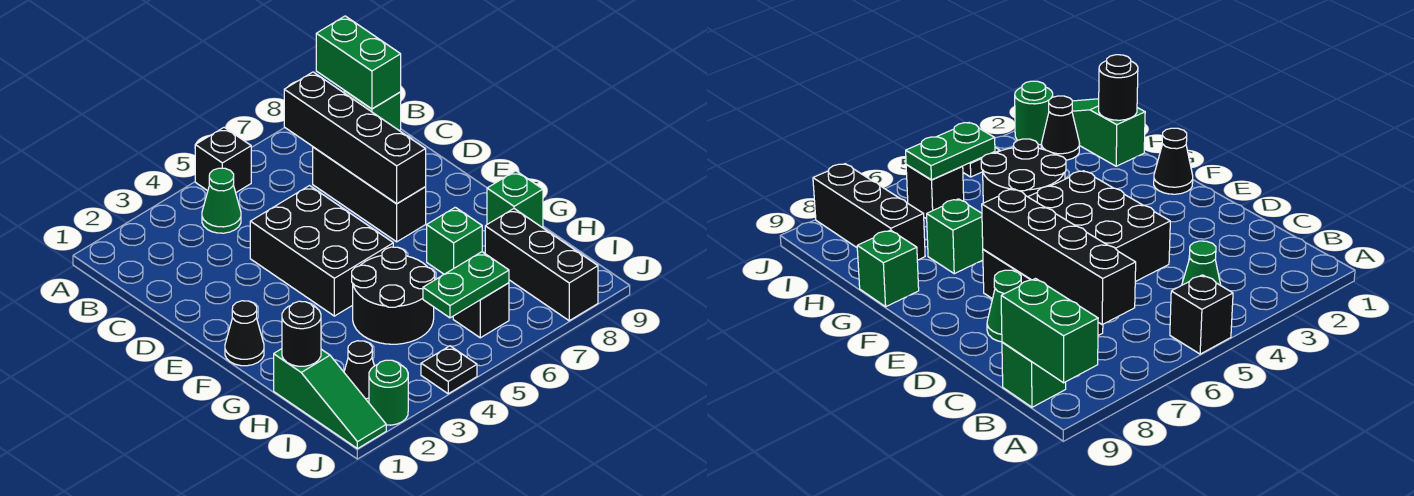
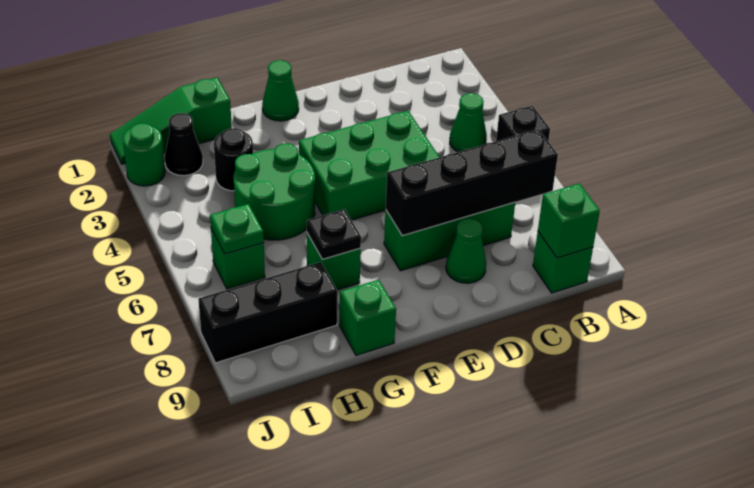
green 1x2 brick [316,16,401,109] -> green 1x1 brick [538,183,600,258]
black 1x3 brick [313,147,426,242] -> green 1x3 brick [384,202,515,271]
black 2x3 brick [250,186,393,316] -> green 2x3 brick [299,111,439,220]
black 1x1 cone [225,301,264,366] -> green 1x1 cone [262,60,299,121]
black 2x2 round brick [352,247,435,344] -> green 2x2 round brick [234,143,315,240]
black 1x1 round brick [282,301,321,366] -> black 1x1 round brick moved to [214,128,253,191]
green 1x2 plate [423,252,509,318] -> green 1x1 plate [210,204,264,254]
black 1x1 brick [453,283,509,338] -> green 1x1 brick [211,228,265,289]
black 1x1 plate [421,346,477,394] -> black 1x1 plate moved to [307,209,361,259]

